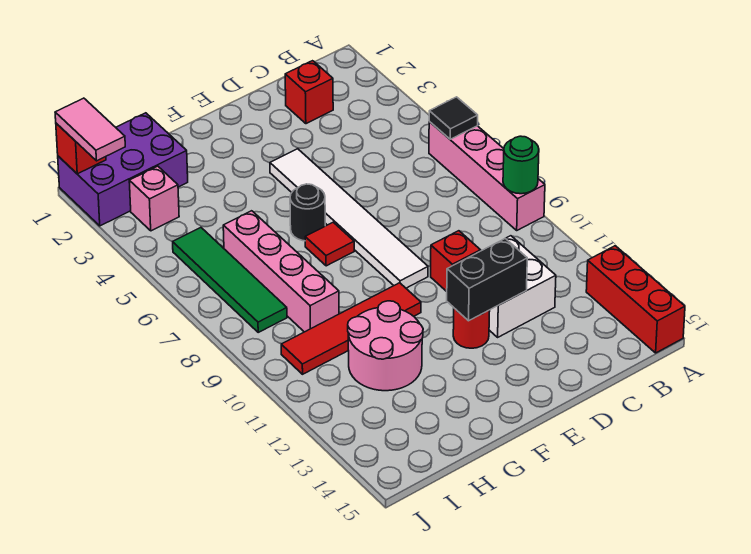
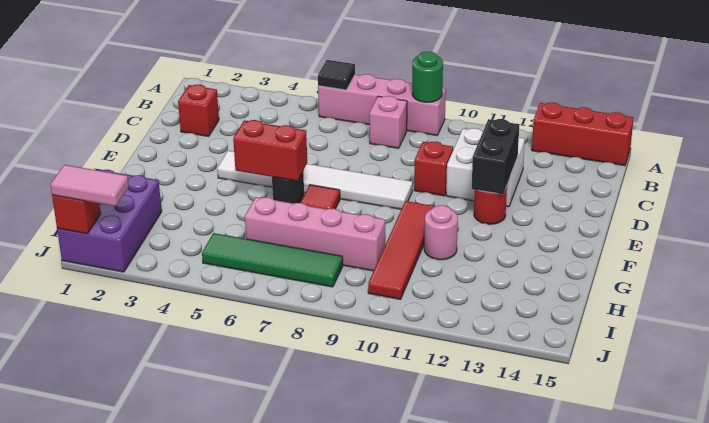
none -> red 1x2 brick [233,120,307,181]
pink 2x2 round brick [348,301,423,391] -> pink 1x1 round brick [424,205,458,260]
pink 1x1 brick [129,166,179,231] -> pink 1x1 brick moved to [369,96,407,148]

